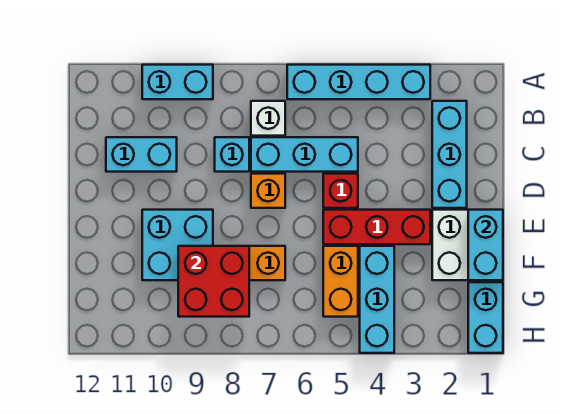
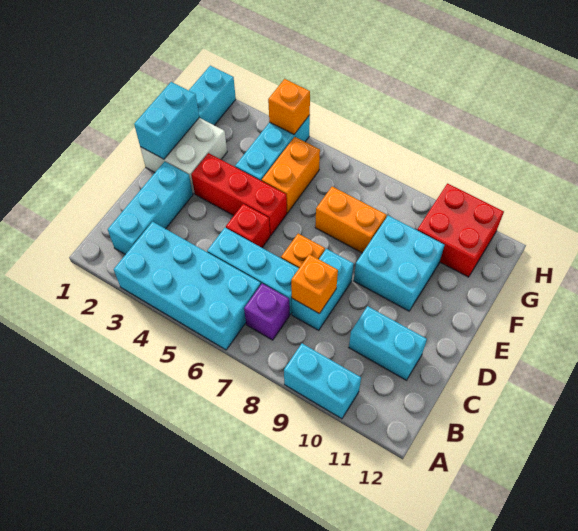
cyan 1x4 brick [287,65,430,99] -> cyan 2x4 brick [114,222,261,350]
white 1x1 brick [251,101,285,136] -> purple 1x1 brick [244,284,290,340]
cyan 1x1 brick [215,137,249,172] -> cyan 1x2 brick [292,249,354,330]
none -> orange 1x1 brick [291,254,338,314]
red 2x2 brick [178,246,249,317] -> red 2x2 brick moved to [417,184,504,277]
none -> orange 1x1 brick [268,79,310,134]

